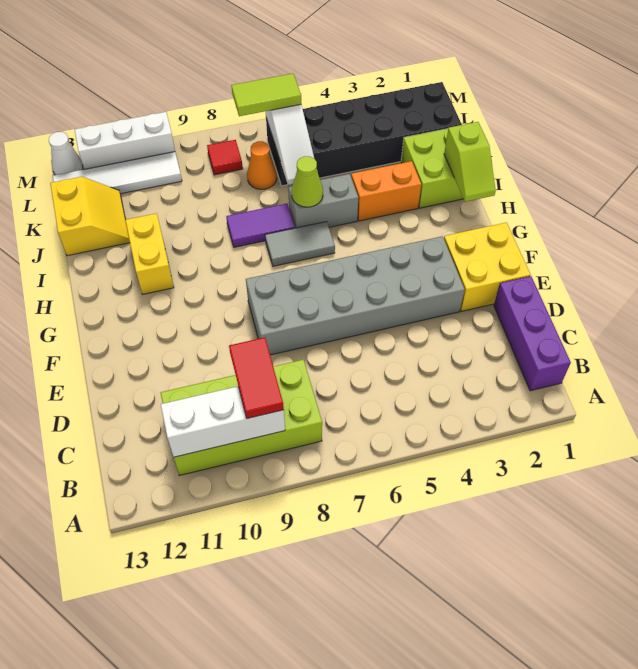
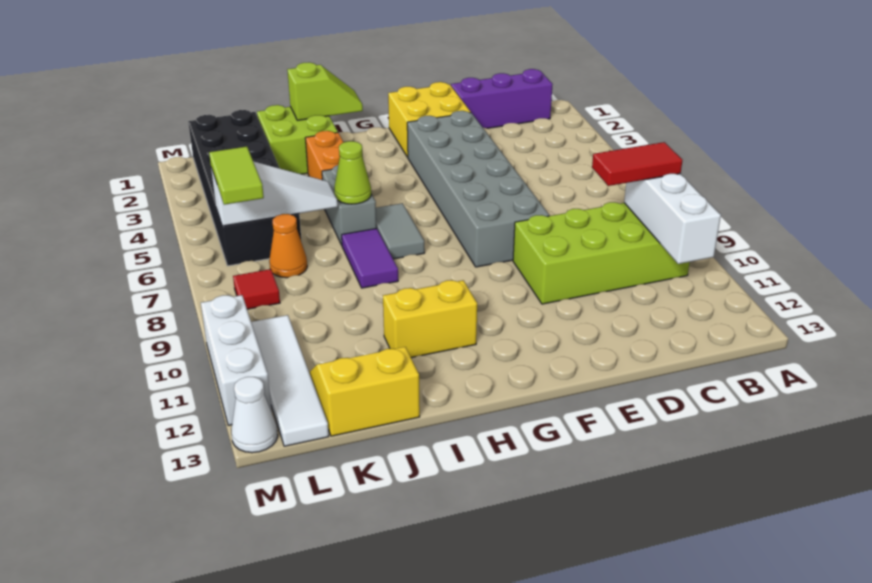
lime 2x4 brick [161,360,322,475] -> lime 2x4 brick turned to [513,202,690,304]

